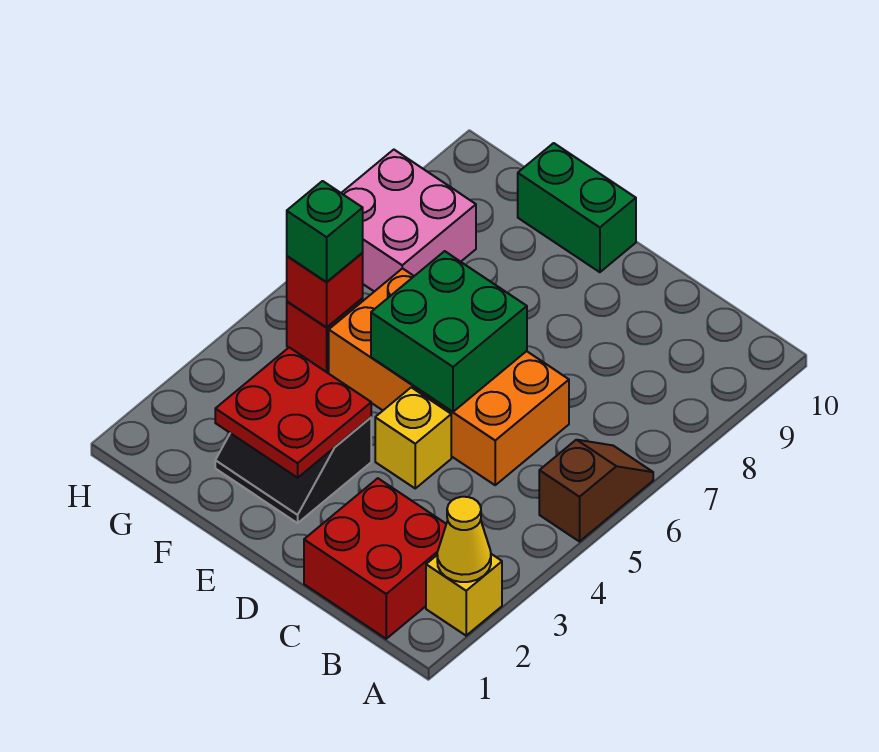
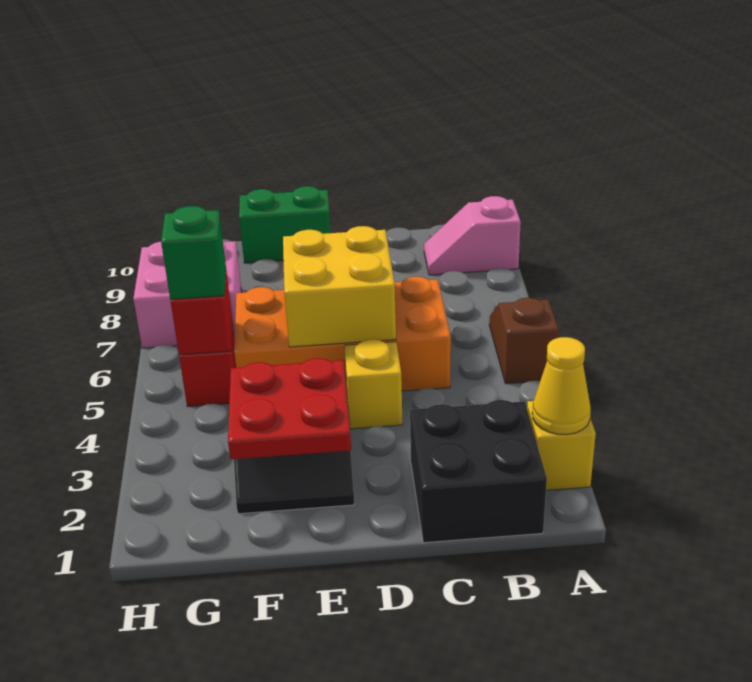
none -> pink 1x2 slope [424,196,521,275]
red 2x2 brick [304,478,446,639] -> black 2x2 brick [410,400,547,543]
green 2x2 brick [371,251,527,412] -> yellow 2x2 brick [283,226,396,347]

